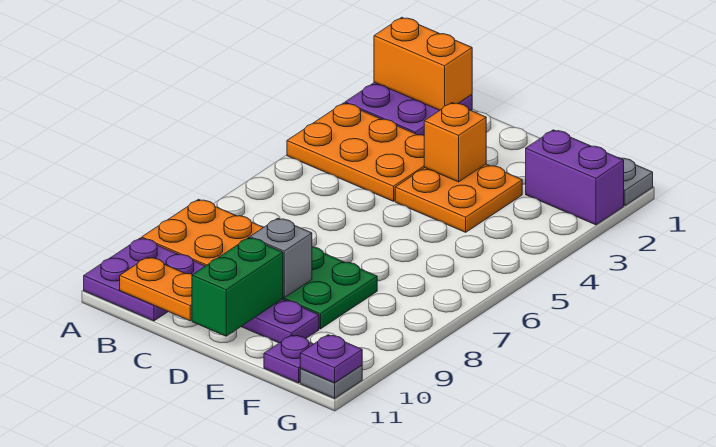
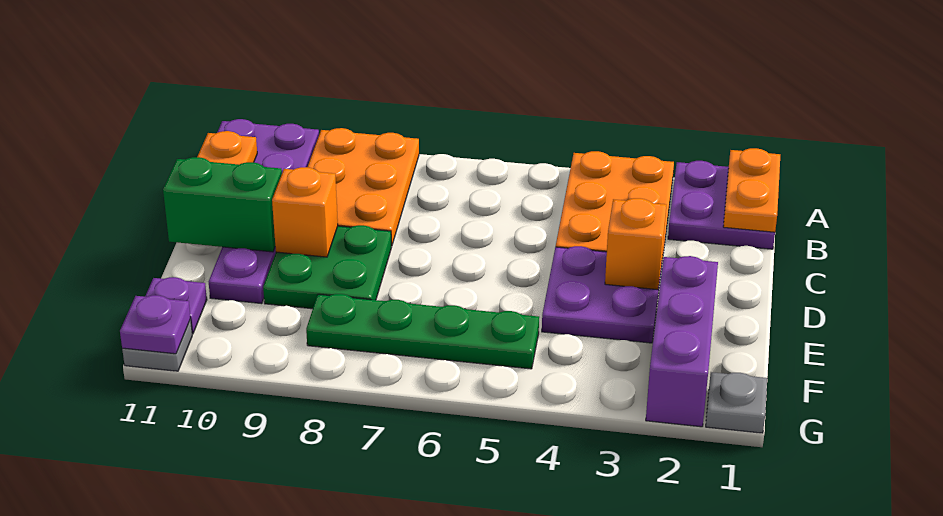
orange 1x2 brick [374,17,472,110] -> orange 1x2 plate [723,148,780,232]
orange 2x2 plate [395,164,522,232] -> purple 2x2 plate [542,246,662,343]
grey 1x1 brick [250,218,312,298] -> orange 1x1 brick [272,167,338,257]
purple 1x2 brick [526,130,624,225] -> purple 1x3 brick [646,256,718,427]
none -> green 1x4 plate [306,294,539,369]

